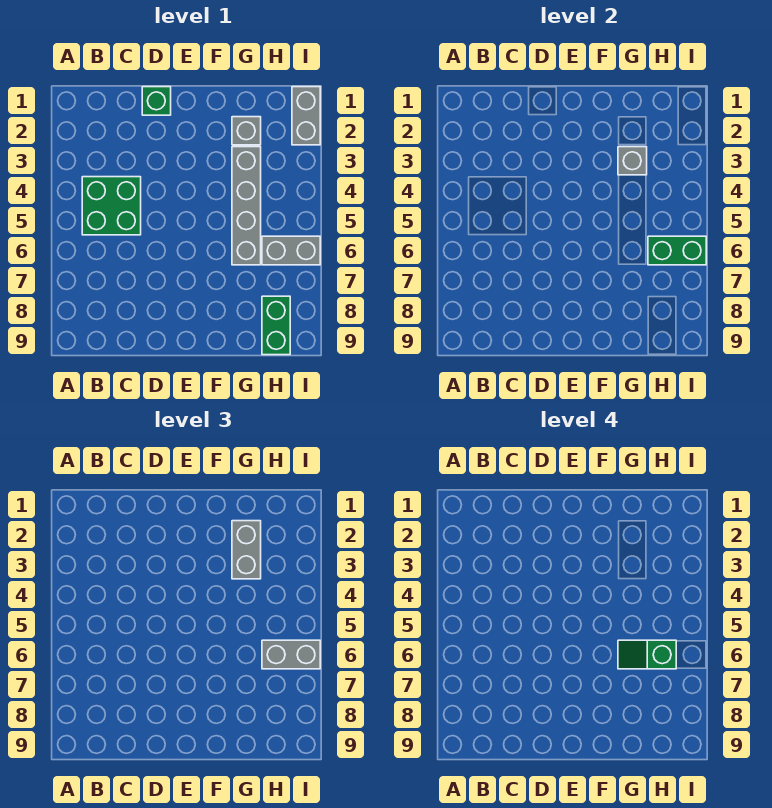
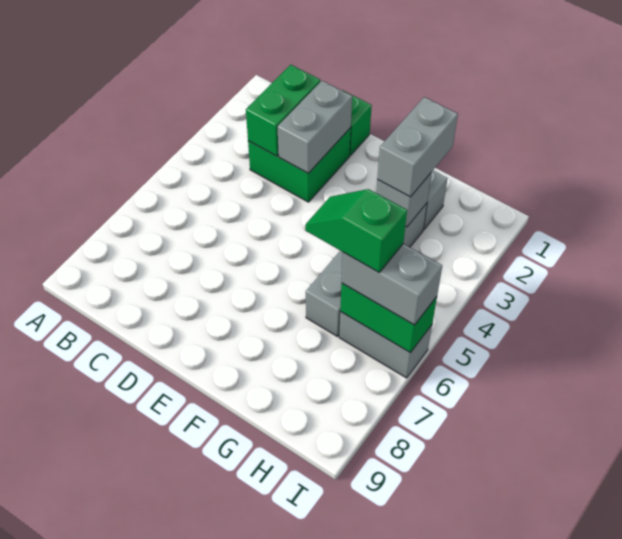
green 2x2 brick [82,177,141,235] -> green 2x2 brick moved to [248,128,351,202]
green 1x2 brick [262,296,290,355] -> green 1x2 brick moved to [246,65,320,156]
grey 1x2 brick [292,87,320,145] -> grey 1x2 brick moved to [277,81,352,173]

